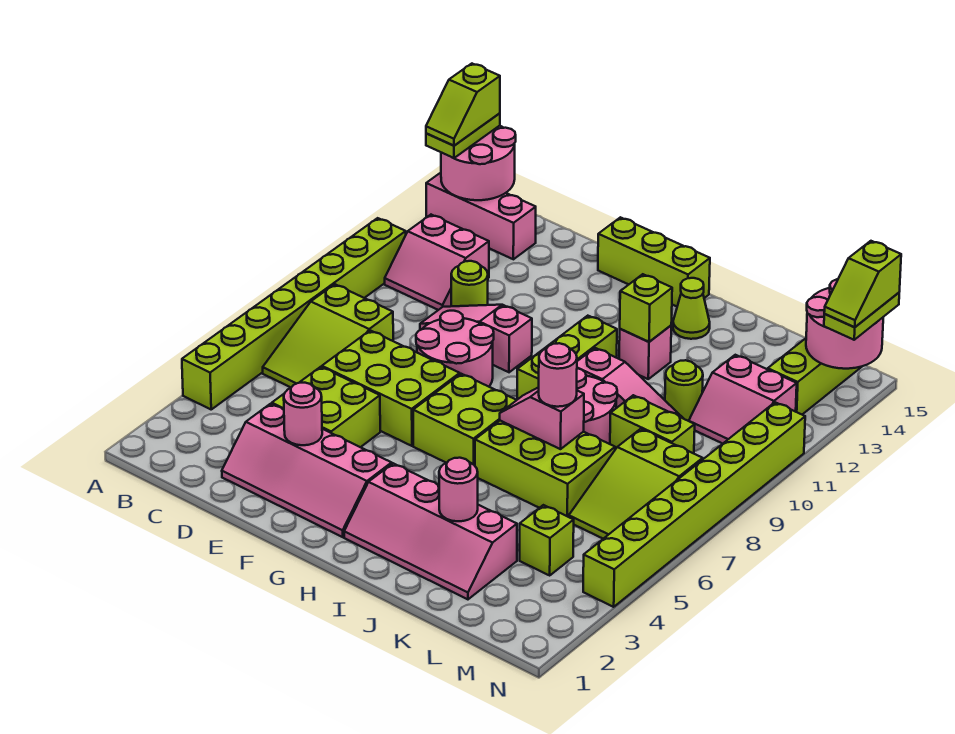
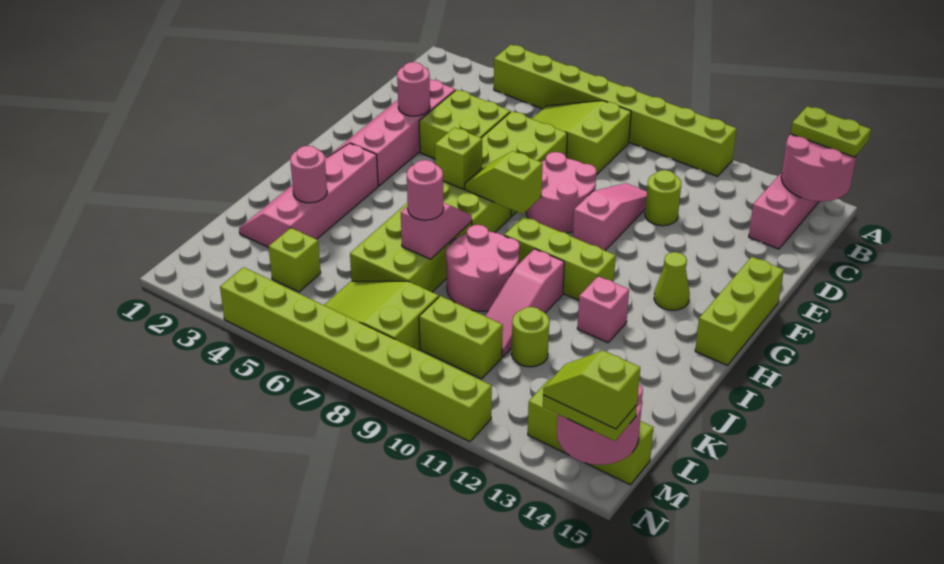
lime 1x2 slope [426,64,500,146] -> lime 1x2 slope moved to [465,151,543,214]
pink 2x2 slope [385,215,489,310] -> none
lime 1x1 brick [620,274,672,342] -> lime 1x1 brick moved to [435,127,482,189]
lime 1x1 cone [673,278,710,339] -> lime 1x1 cone moved to [654,252,690,310]
lime 1x2 brick [610,395,695,454] -> lime 1x2 brick turned to [419,296,503,379]
pink 2x2 slope [689,355,797,444] -> none

